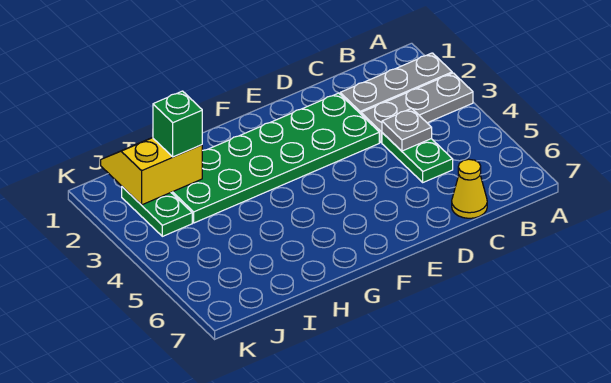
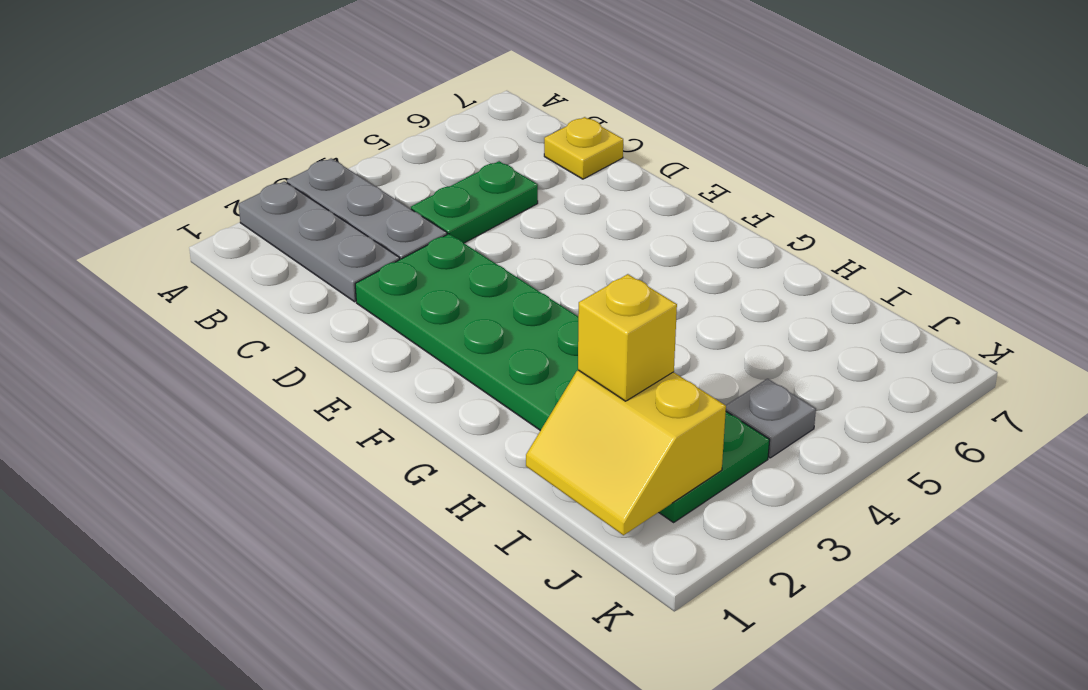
grey 1x1 plate [382,108,432,151] -> grey 1x1 plate moved to [726,379,816,458]
yellow 1x1 cone [452,159,487,218] -> yellow 1x1 plate [544,117,623,179]
green 1x1 brick [153,91,202,157] -> yellow 1x1 brick [578,274,677,401]

